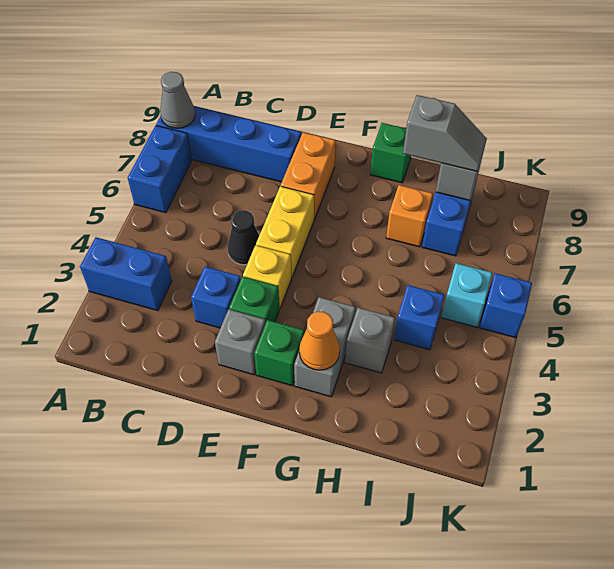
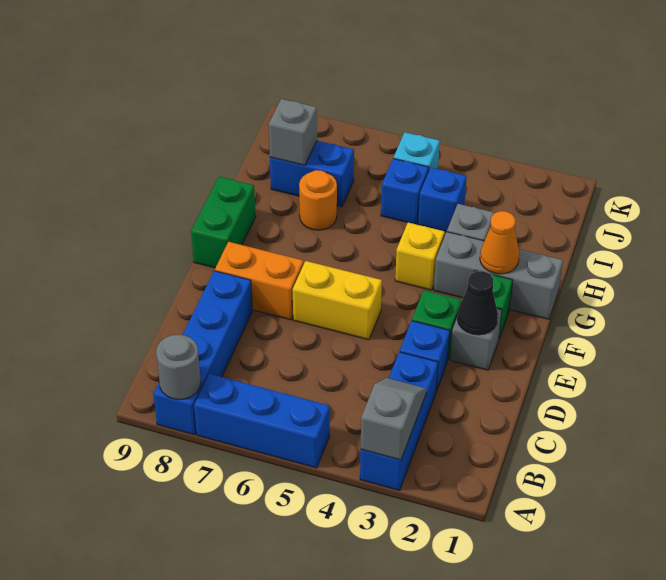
blue 1x2 brick [80,237,172,311] -> blue 1x3 brick [360,352,438,491]
blue 1x2 brick [128,126,192,213] -> blue 1x3 brick [194,374,330,468]
grey 1x1 cone [160,72,195,128] -> grey 1x1 round brick [156,335,201,399]
black 1x1 cone [227,210,259,265] -> black 1x1 cone moved to [457,271,498,335]
yellow 1x1 brick [243,245,291,309] -> yellow 1x1 brick moved to [395,223,445,290]
grey 1x2 brick [294,297,356,397] -> grey 1x3 brick [434,232,563,319]
green 1x1 brick [370,123,411,183] -> green 1x2 brick [191,177,256,268]
orange 1x1 brick [386,185,433,247] -> orange 1x1 round brick [299,170,337,230]
grey 1x2 slope [403,95,487,172] -> grey 1x2 slope moved to [361,378,426,460]
blue 1x1 brick [479,273,532,338] -> blue 1x1 brick moved to [381,159,429,224]

